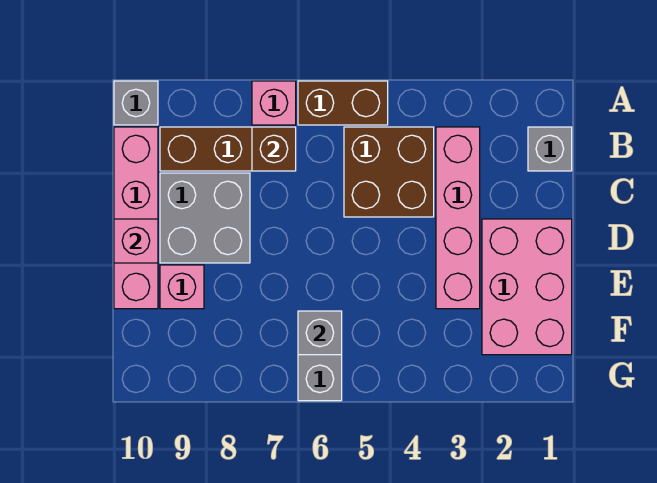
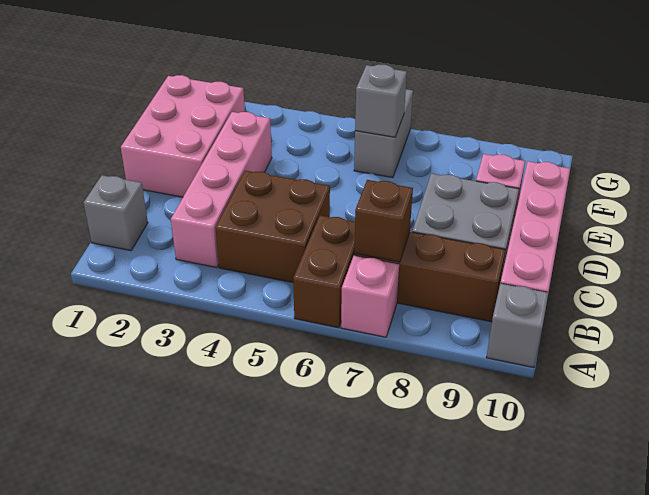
brown 1x2 brick [298,81,388,125] -> brown 1x2 brick turned to [293,215,355,328]
pink 1x1 brick [114,219,158,263] -> none

